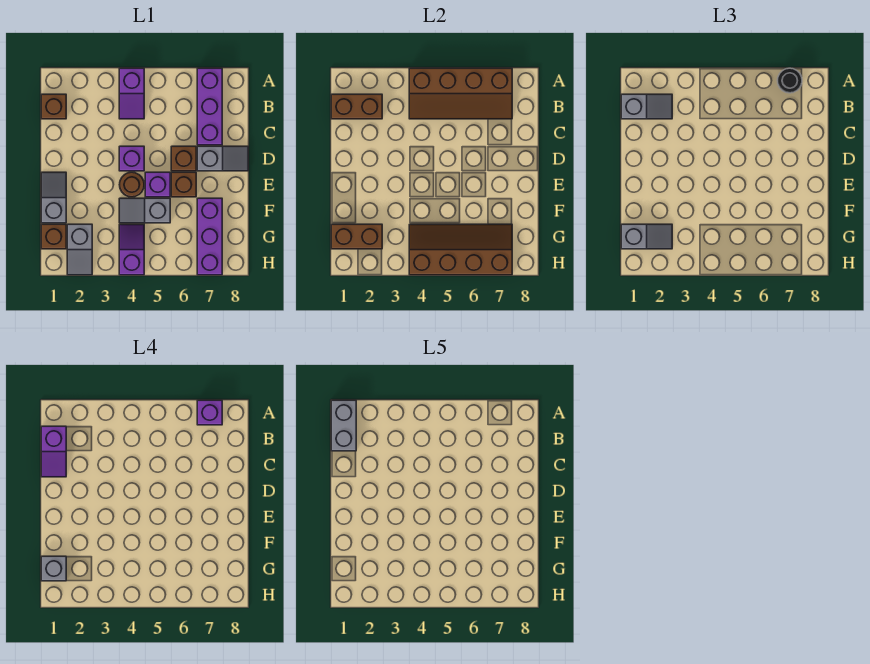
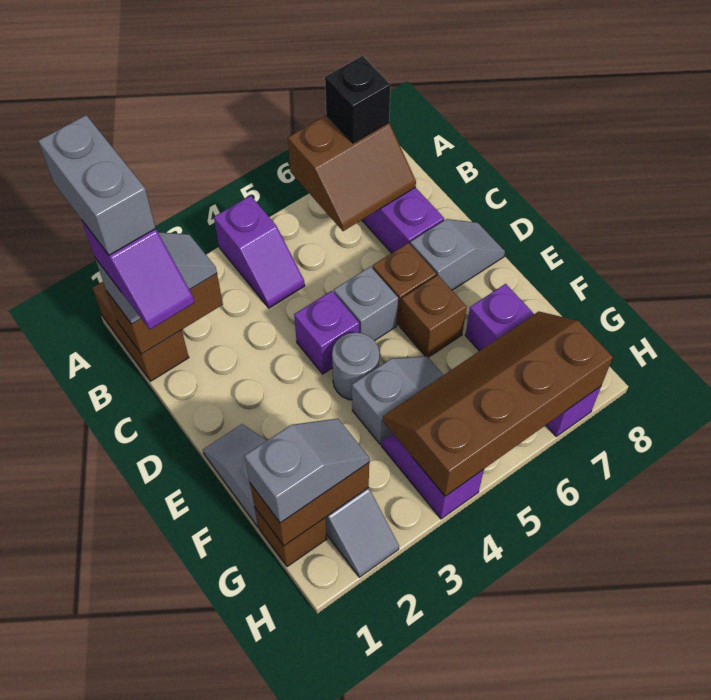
brown 2x4 slope [409,68,512,119] -> brown 2x2 slope [288,115,416,231]
black 1x1 round brick [777,68,802,93] -> black 1x1 brick [325,56,391,143]
purple 1x1 brick [197,400,222,425] -> none
brown 1x1 brick [41,94,66,119] -> brown 1x2 brick [93,282,189,381]
brown 1x1 round brick [119,172,144,197] -> grey 1x1 round brick [332,333,379,400]
purple 1x1 brick [145,172,170,197] -> none
grey 1x2 slope [119,198,170,223] -> grey 1x2 slope turned to [352,356,443,444]
grey 1x1 brick [41,556,66,581] -> grey 1x1 brick moved to [334,267,398,341]

